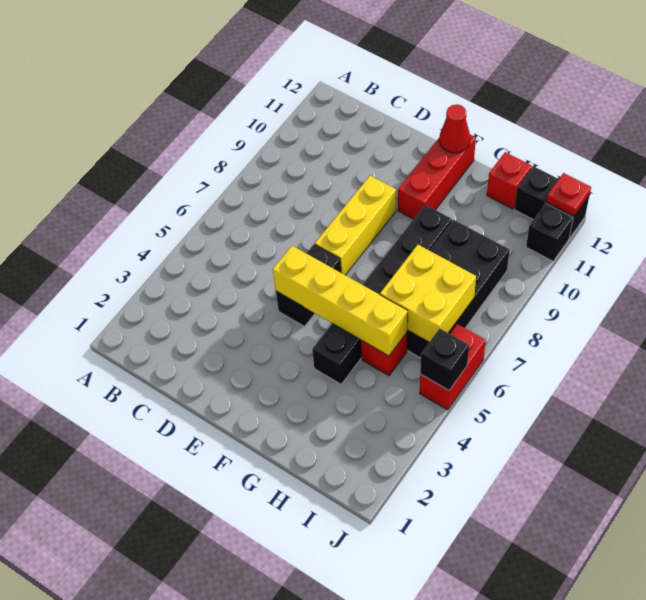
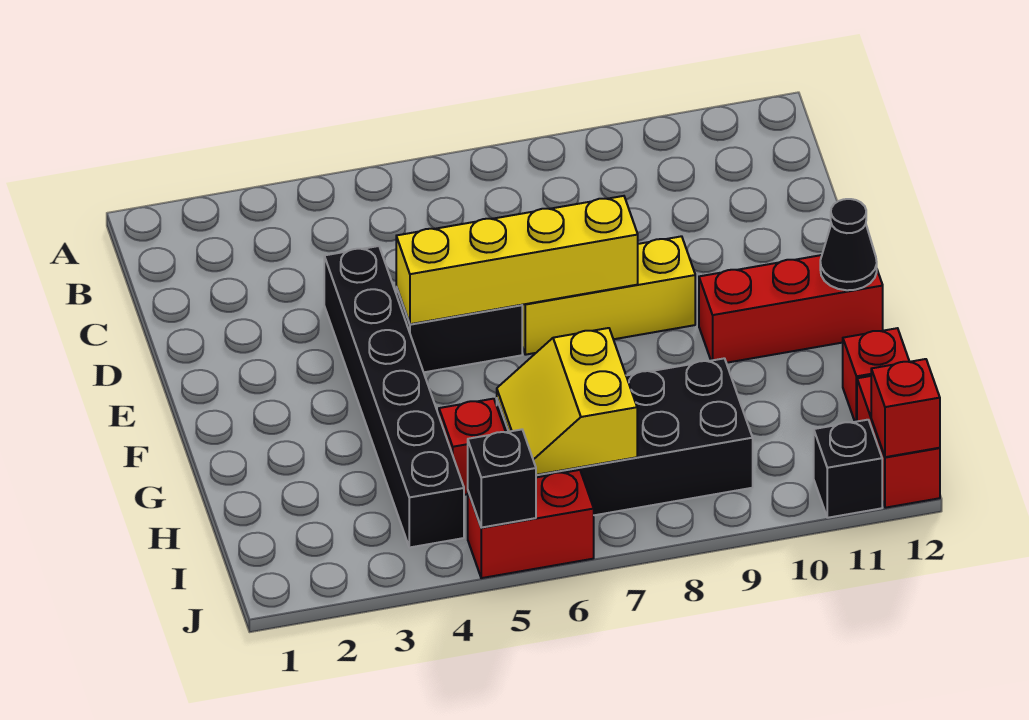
yellow 1x4 brick [273,246,408,356] -> yellow 1x4 brick turned to [396,196,638,324]
red 1x1 cone [439,104,470,153] -> black 1x1 cone [820,199,877,290]
black 1x6 brick [312,205,452,384] -> black 1x6 brick turned to [324,246,464,548]
yellow 2x2 brick [380,245,476,342] -> yellow 2x2 slope [497,328,637,475]
black 1x2 brick [515,166,590,238] -> red 1x2 brick [857,376,940,508]
red 1x1 plate [546,173,591,216] -> red 1x1 brick [871,359,940,457]

